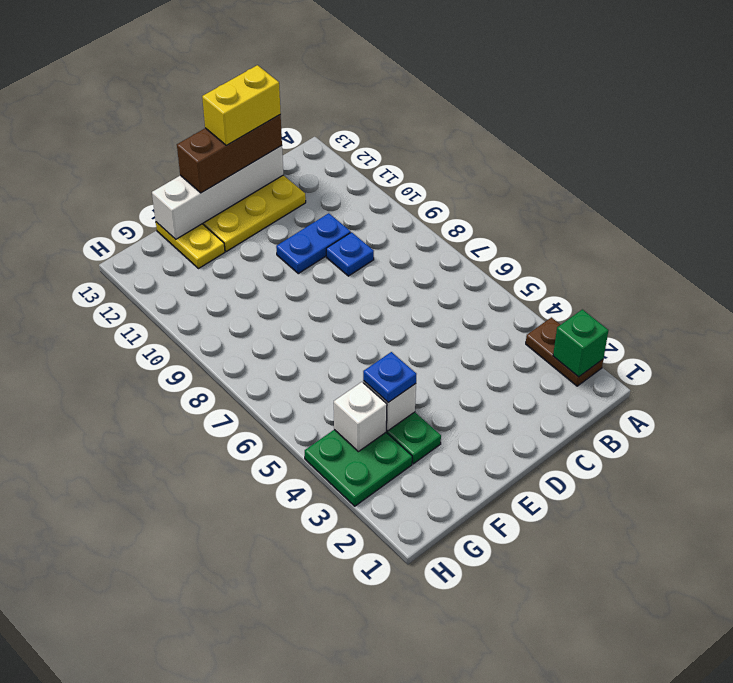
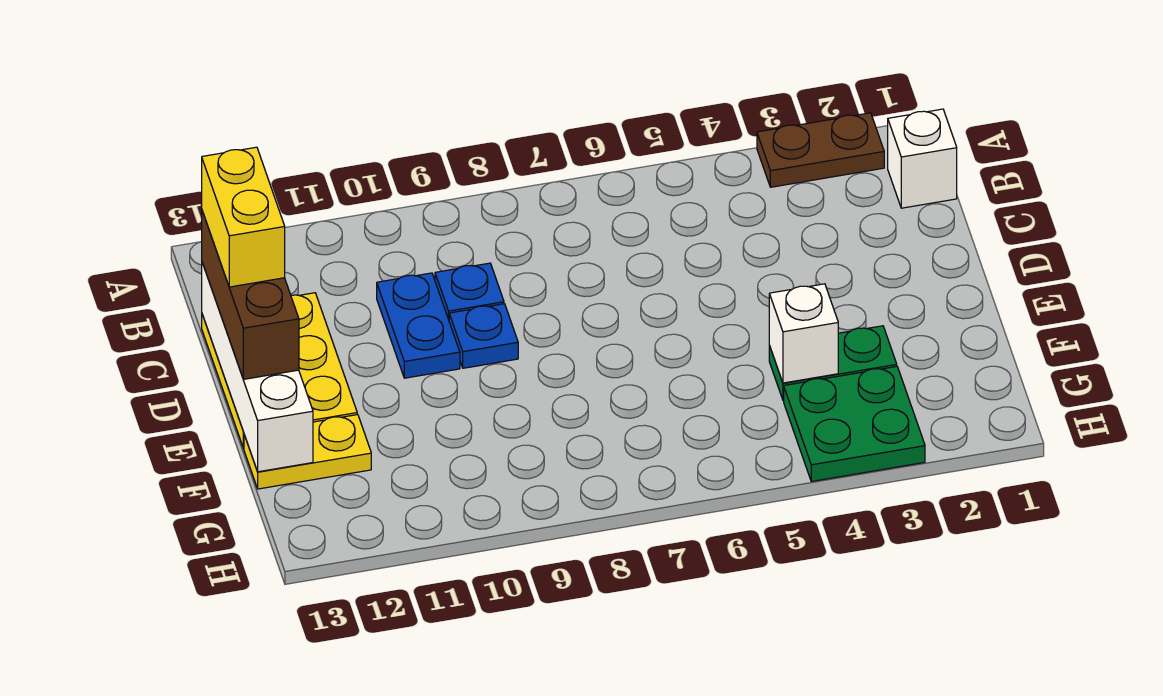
green 1x1 brick [553,309,609,377] -> none
blue 1x1 plate [363,352,416,402] -> blue 1x1 plate moved to [449,304,518,368]
white 1x1 brick [334,382,387,452] -> white 1x1 brick moved to [888,109,957,208]

